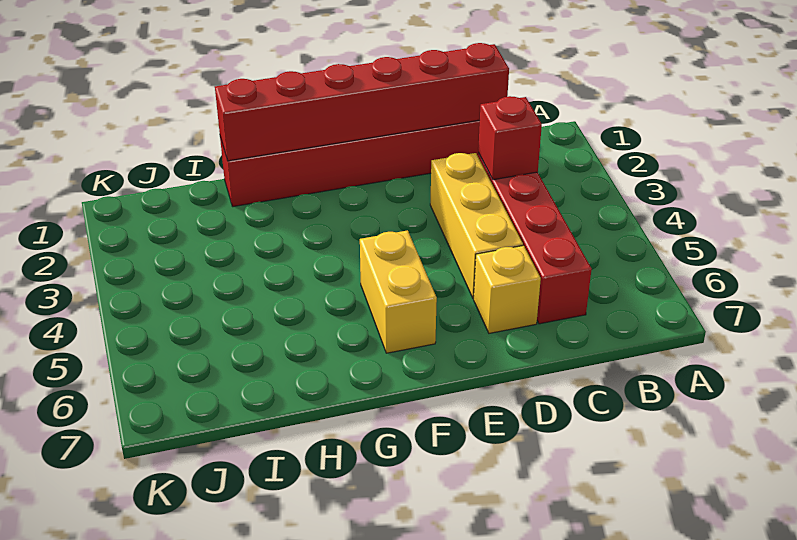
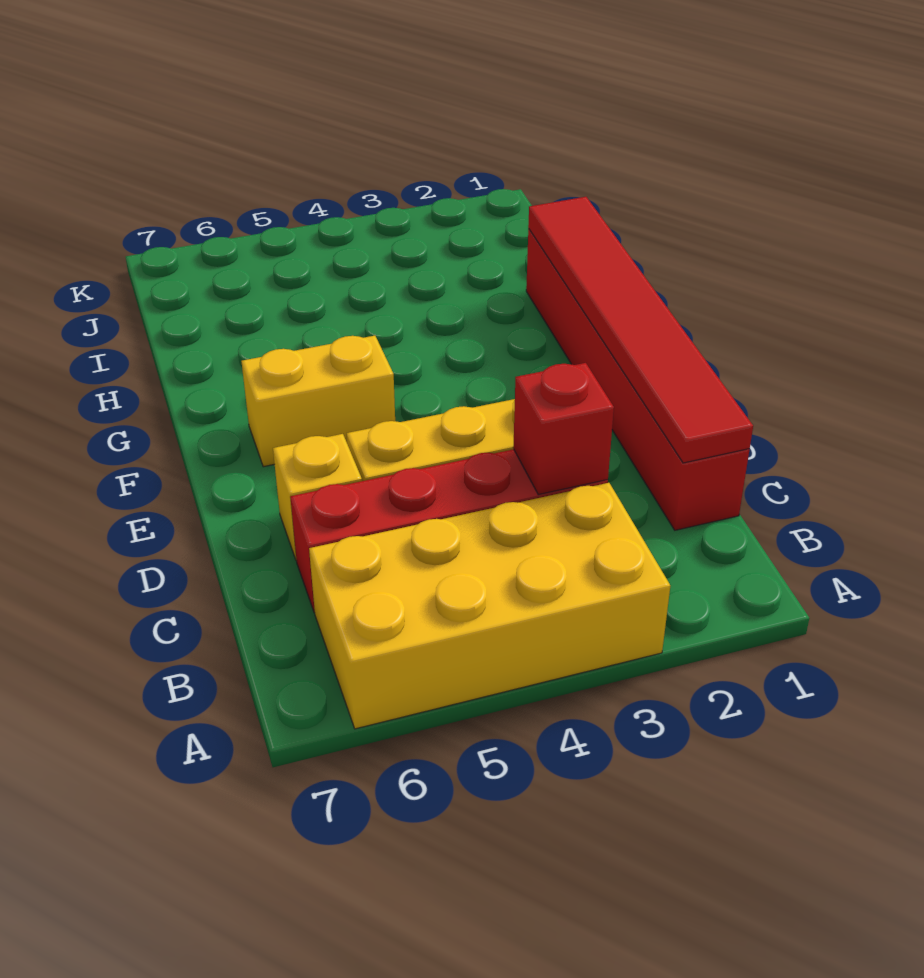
none -> yellow 2x4 brick [309,483,670,729]
red 1x6 brick [215,43,509,161] -> red 1x6 tile [528,197,753,463]

